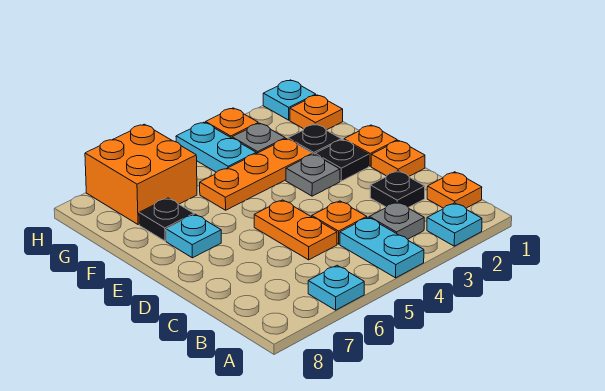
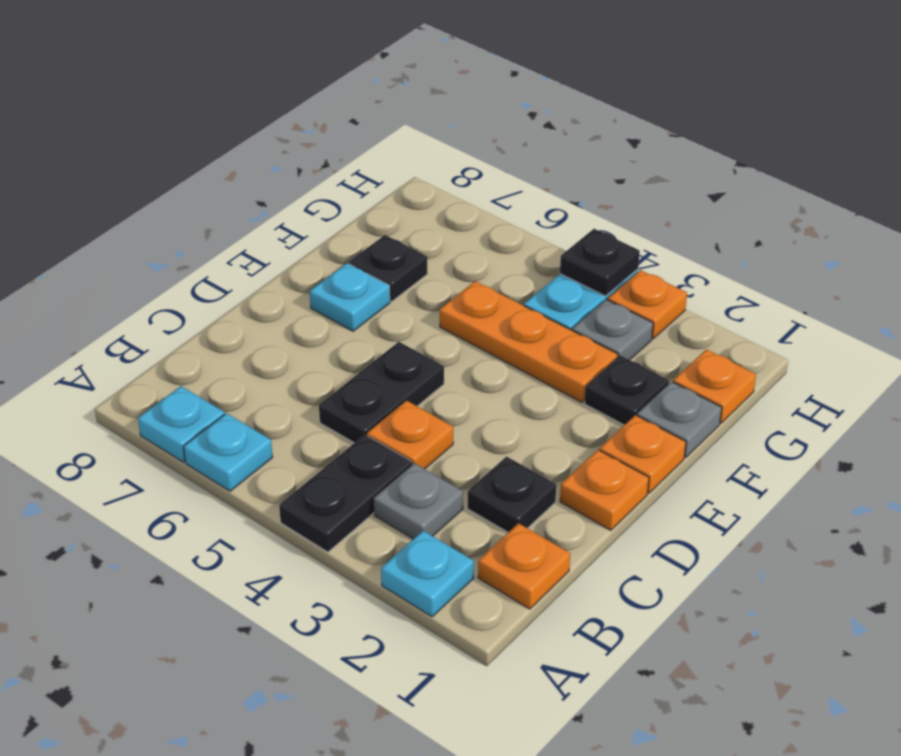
cyan 1x2 plate [340,217,424,278] -> black 1x2 plate [279,435,412,552]
orange 1x2 plate [254,200,337,260] -> black 1x2 plate [319,342,444,443]
black 1x1 plate [315,140,369,181] -> black 1x1 plate moved to [560,229,640,296]
grey 1x1 plate [286,154,340,196] -> grey 1x1 plate moved to [637,382,722,458]
orange 2x2 brick [85,124,197,225] -> none
cyan 1x1 plate [263,80,316,120] -> cyan 1x1 plate moved to [138,386,225,462]

